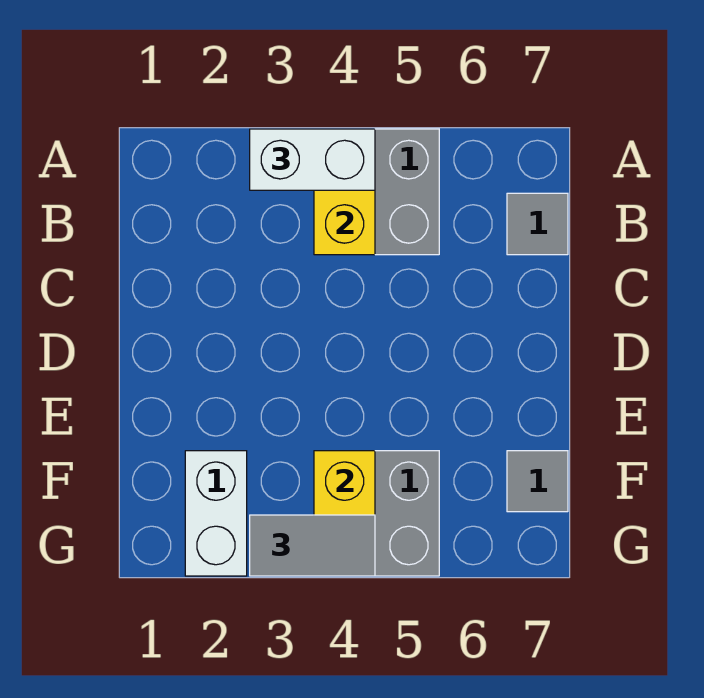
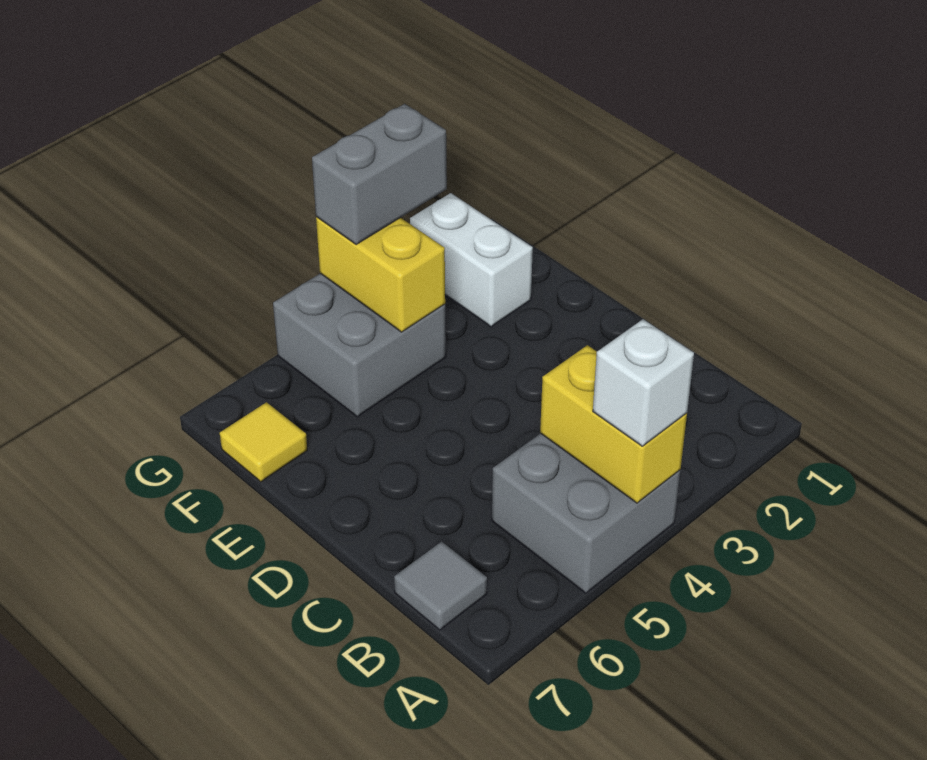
white 1x2 brick [250,129,375,190] -> white 1x1 brick [593,319,694,446]
grey 1x1 tile [507,451,568,512] -> yellow 1x1 tile [220,402,307,482]
grey 1x2 tile [250,515,375,576] -> grey 1x2 brick [312,104,447,245]

